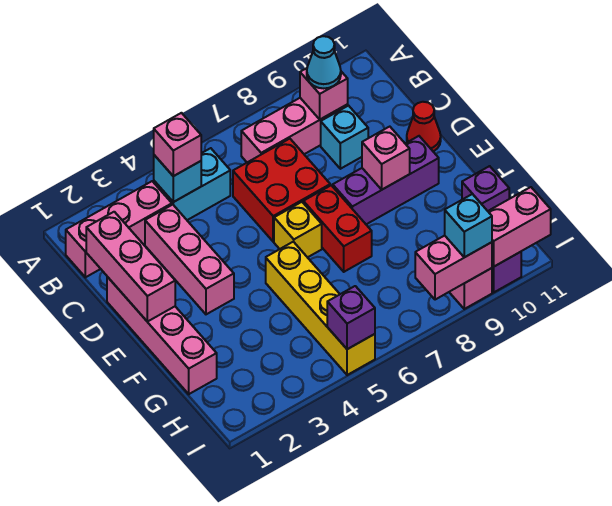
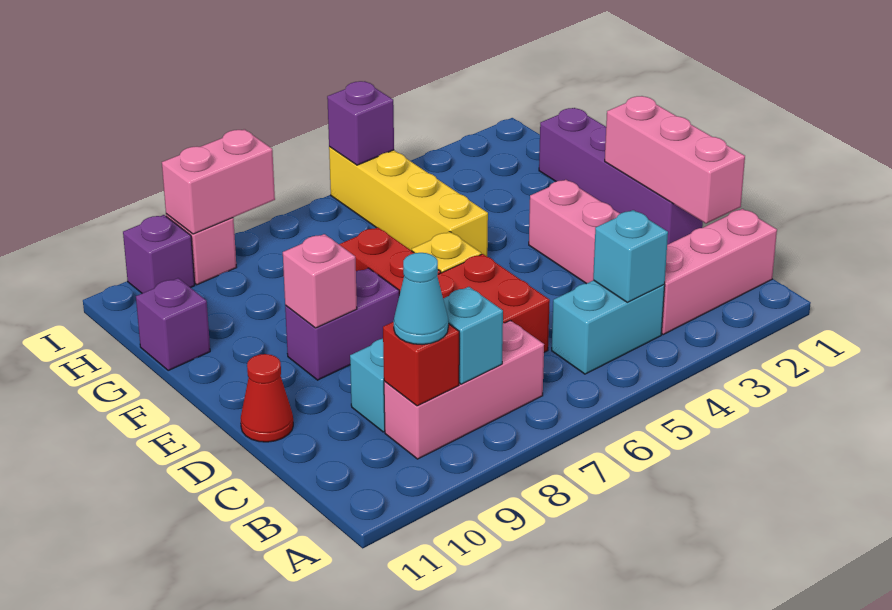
pink 1x1 brick [154,113,201,176] -> none
pink 1x1 brick [300,68,348,119] -> red 1x1 brick [383,322,459,406]
pink 1x4 brick [107,277,217,394] -> purple 1x4 brick [539,108,703,245]
purple 1x3 brick [333,136,439,224] -> purple 1x2 brick [285,268,399,380]
cyan 1x1 brick [445,194,492,257] -> cyan 1x1 brick moved to [443,287,503,384]
pink 1x2 brick [488,187,551,267] -> none

